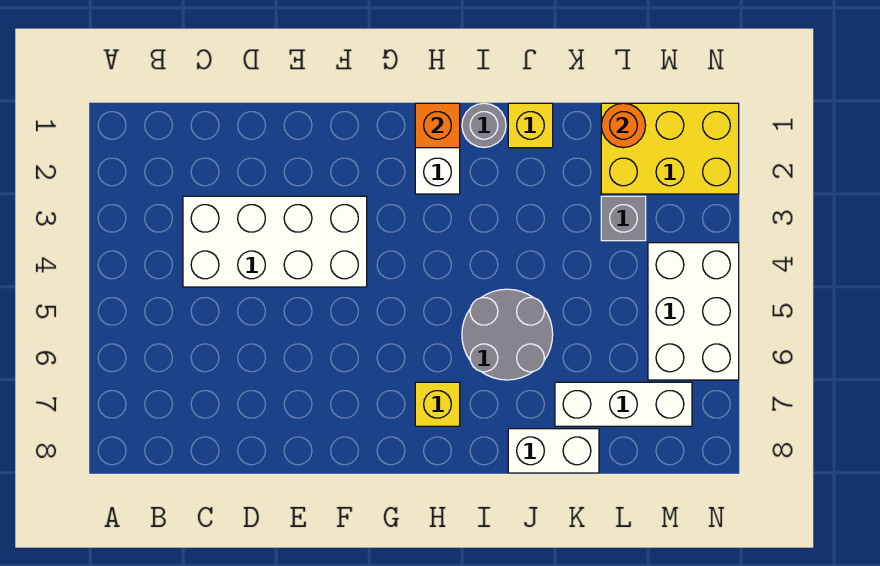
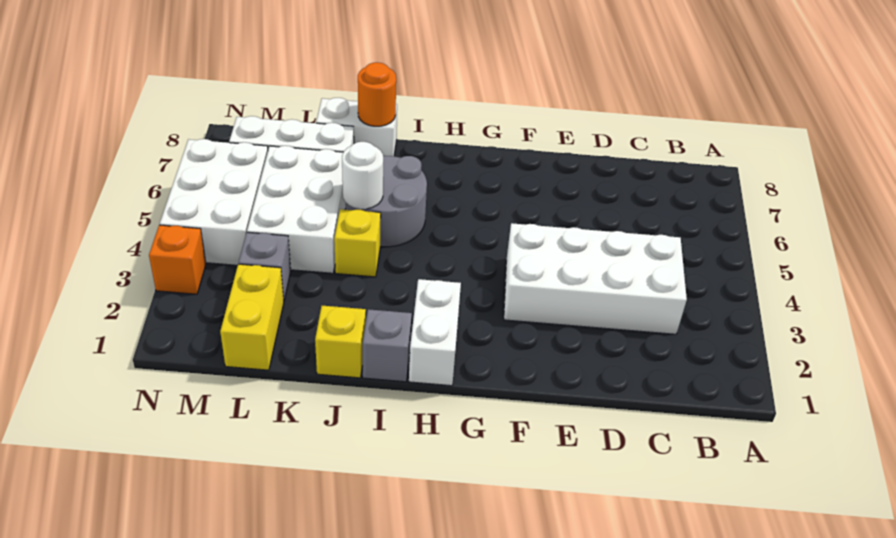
orange 1x1 brick [415,103,460,148] -> orange 1x1 brick moved to [149,225,206,294]
yellow 1x1 brick [415,382,460,426] -> yellow 1x1 brick moved to [334,209,381,277]
grey 1x1 round brick [462,103,506,147] -> grey 1x1 brick [363,309,412,382]
none -> white 1x1 round brick [342,142,383,209]
none -> white 2x3 brick [247,146,346,273]
yellow 2x3 brick [601,103,739,194] -> yellow 1x2 brick [220,264,284,370]
orange 1x1 round brick [601,103,646,148] -> orange 1x1 round brick moved to [358,62,396,126]

